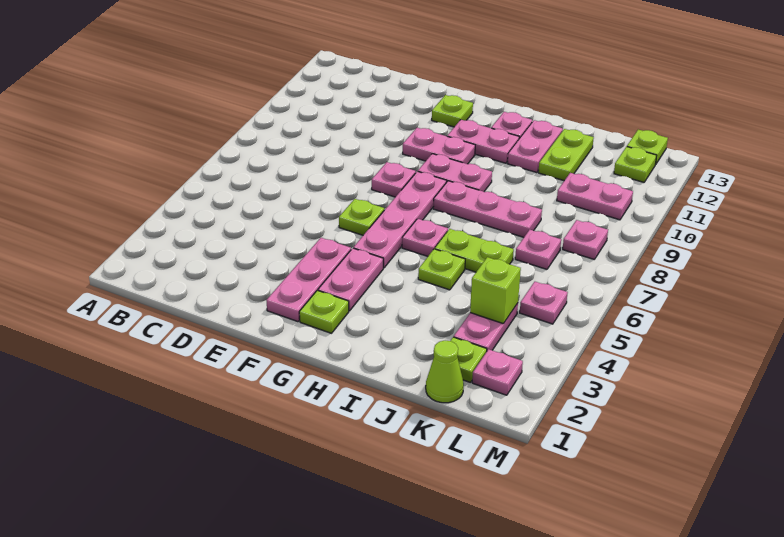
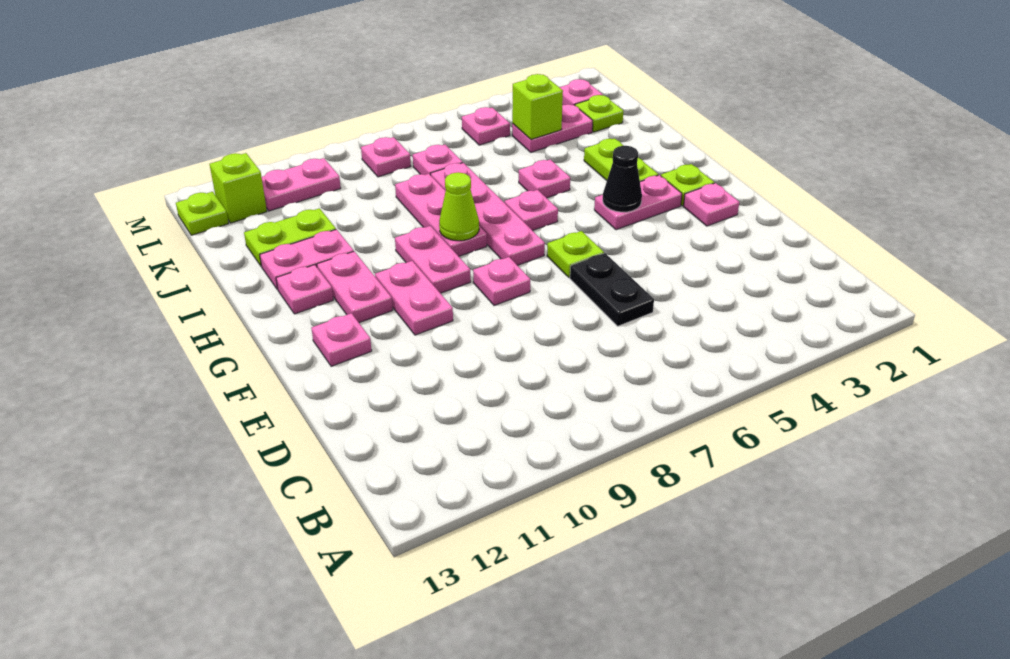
none -> black 1x2 plate [570,253,654,326]
pink 1x3 plate [266,238,351,322] -> pink 1x1 plate [683,183,739,226]
lime 1x1 plate [432,95,473,127] -> pink 1x1 plate [311,313,372,366]
none -> black 1x1 cone [603,146,642,212]
pink 1x4 plate [353,171,447,268] -> pink 1x4 plate turned to [431,163,545,265]
lime 1x1 plate [418,249,465,290] -> pink 1x1 plate [519,160,570,198]
lime 1x2 plate [435,229,514,272] -> lime 1x2 plate moved to [584,138,658,182]
lime 1x1 cone [426,340,464,403] -> lime 1x1 cone moved to [439,172,479,241]
pink 1x2 plate [557,173,633,220] -> pink 1x2 plate turned to [262,158,341,211]
lime 1x1 plate [614,147,657,182] -> lime 1x1 brick [210,153,267,223]

